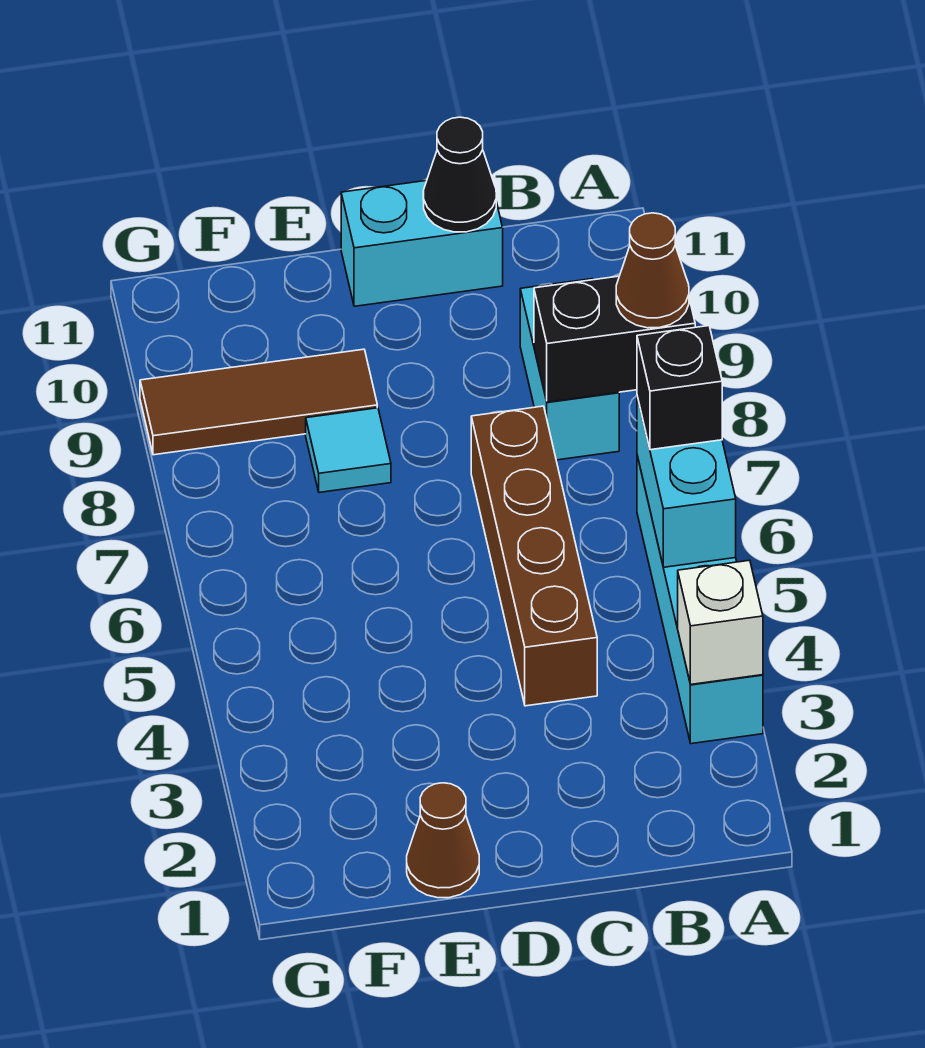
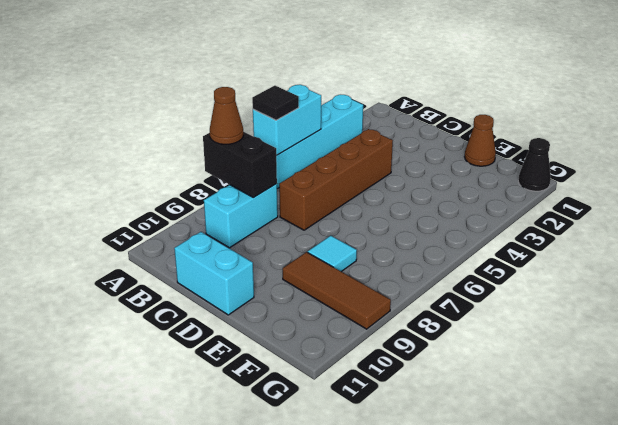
white 1x1 brick [678,560,763,685] -> none
black 1x1 brick [637,326,722,450] -> black 1x1 tile [252,86,299,120]
black 1x1 cone [423,117,496,232] -> black 1x1 cone moved to [518,138,551,191]

